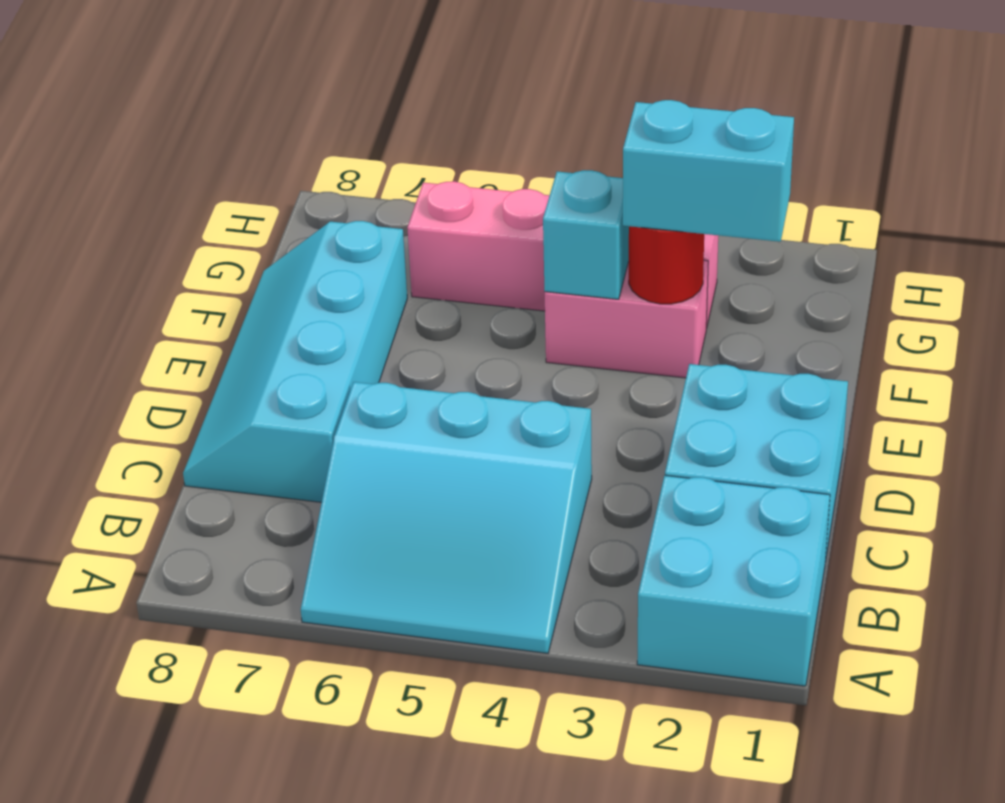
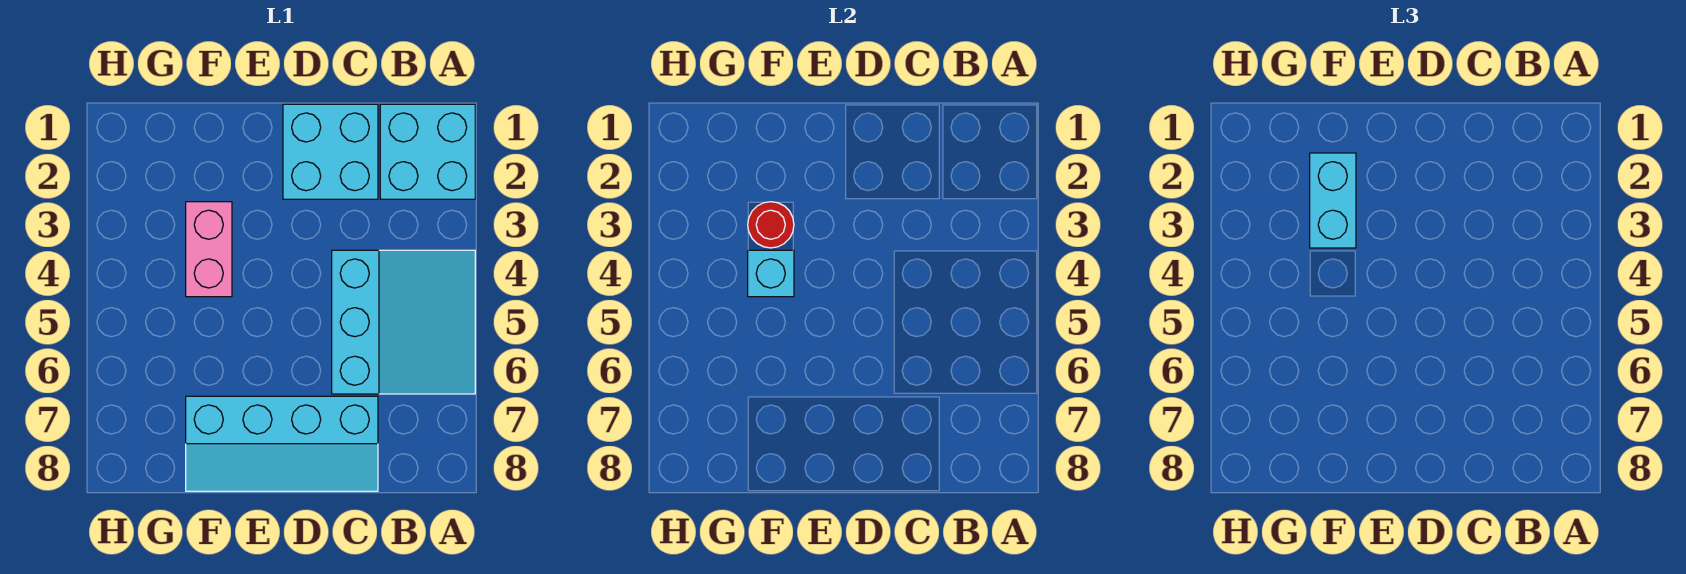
pink 1x4 brick [407,181,718,328] -> none

